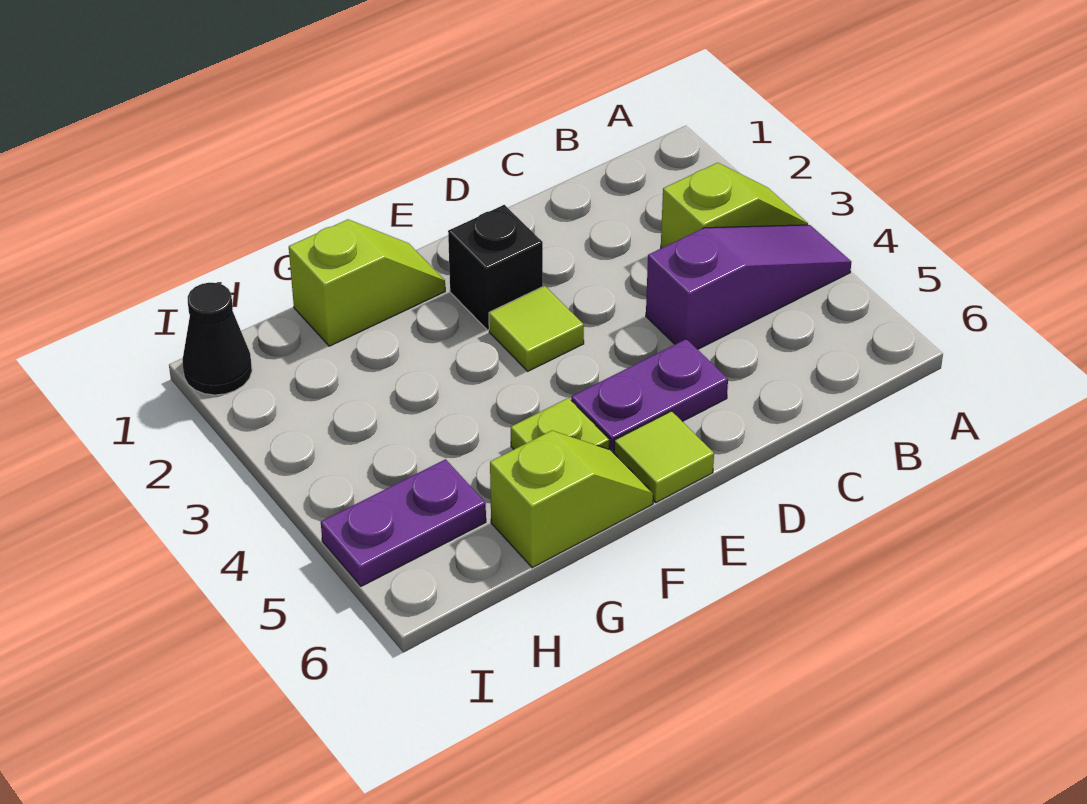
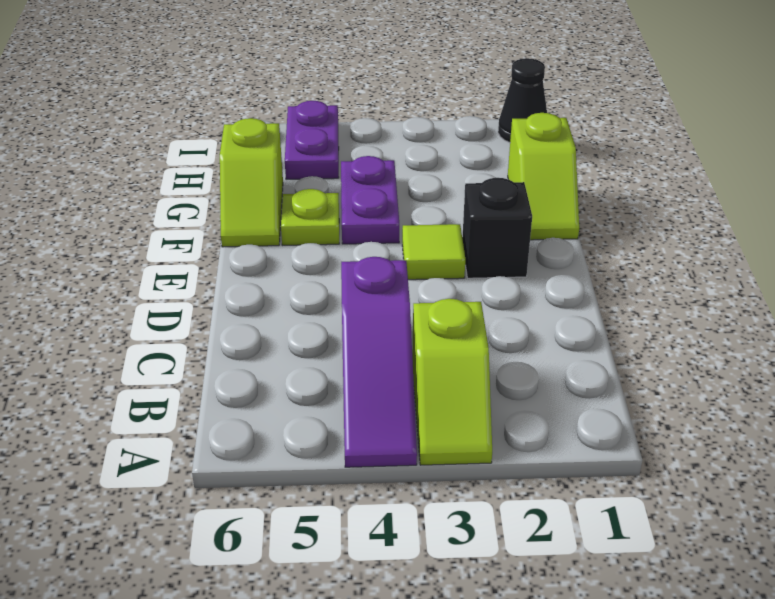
purple 1x2 plate [571,339,728,452] -> purple 1x2 plate moved to [341,156,399,244]
lime 1x1 tile [614,411,714,503] -> none

